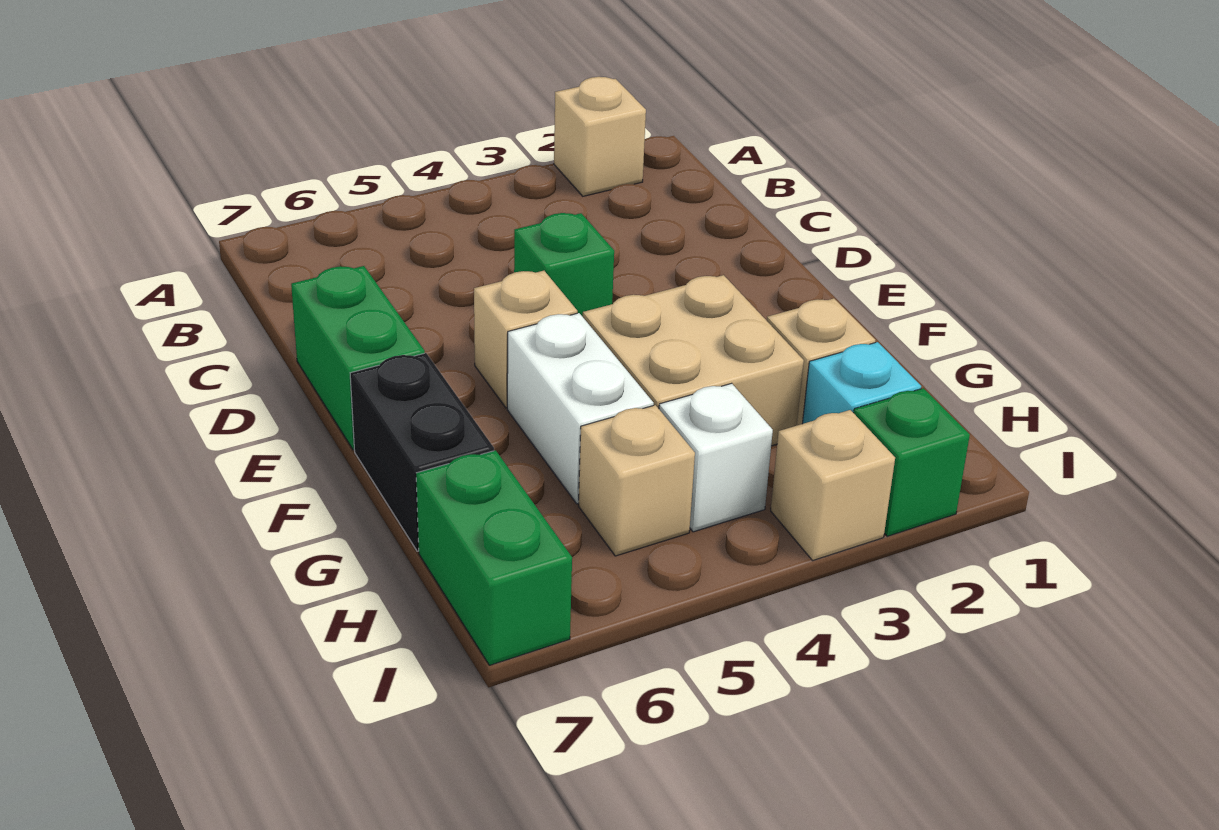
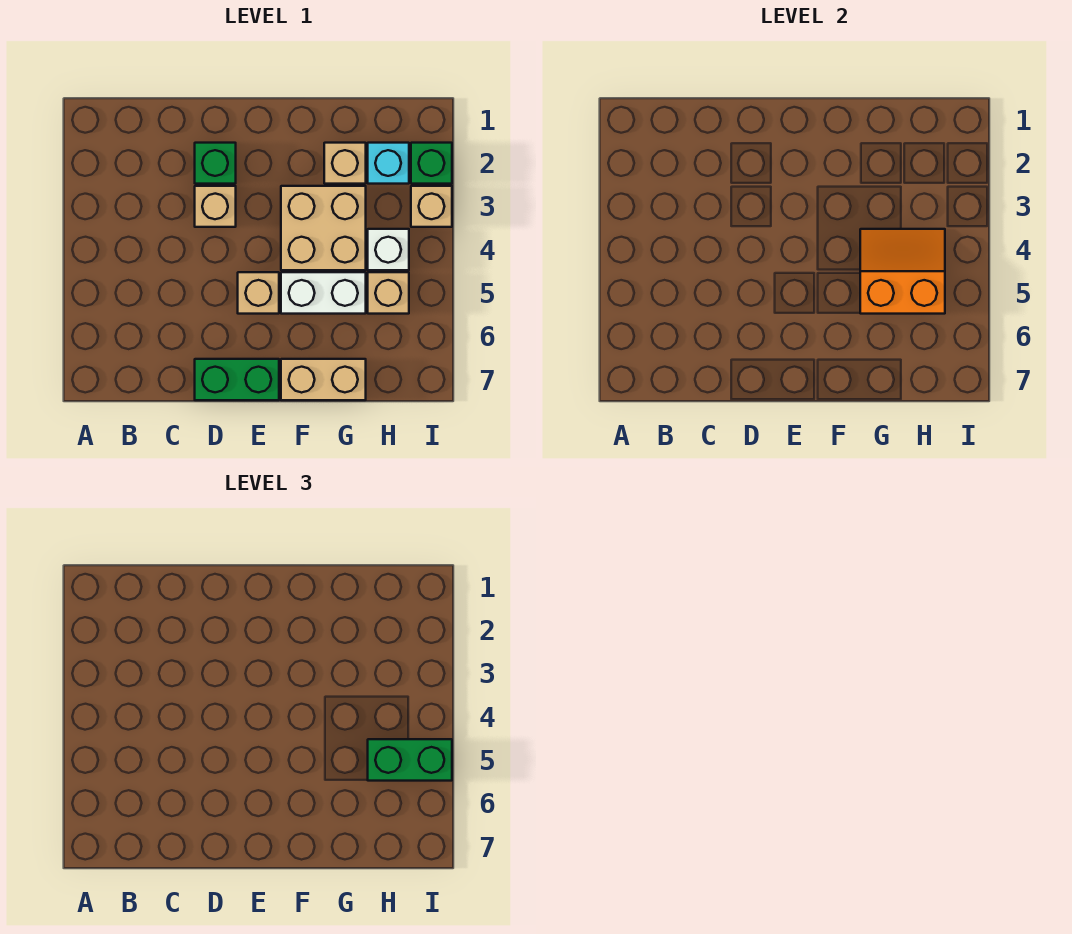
tan 1x1 brick [554,77,646,196] -> tan 1x1 brick moved to [195,186,236,227]
green 1x1 brick [514,213,614,317] -> green 1x1 brick moved to [195,143,236,184]
black 1x2 brick [350,353,494,551] -> tan 1x2 brick [281,359,366,400]
none -> orange 2x2 slope [860,229,945,314]
green 1x2 brick [416,450,572,665] -> green 1x2 brick moved to [368,739,452,781]

